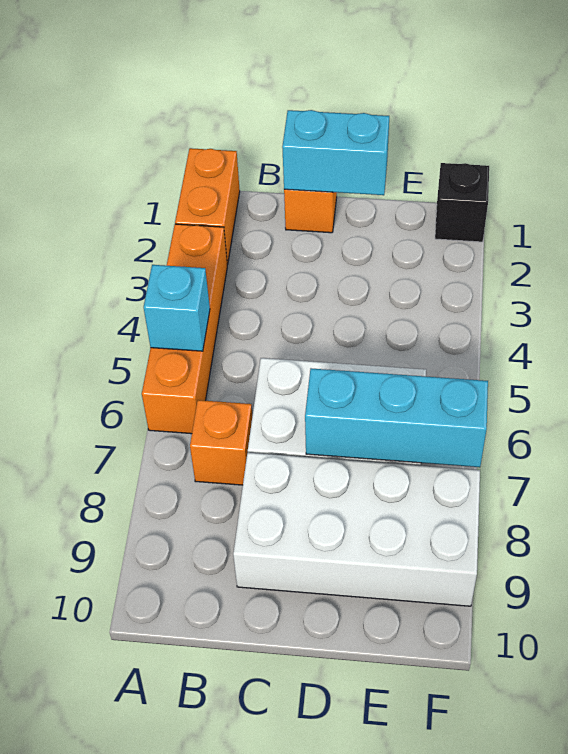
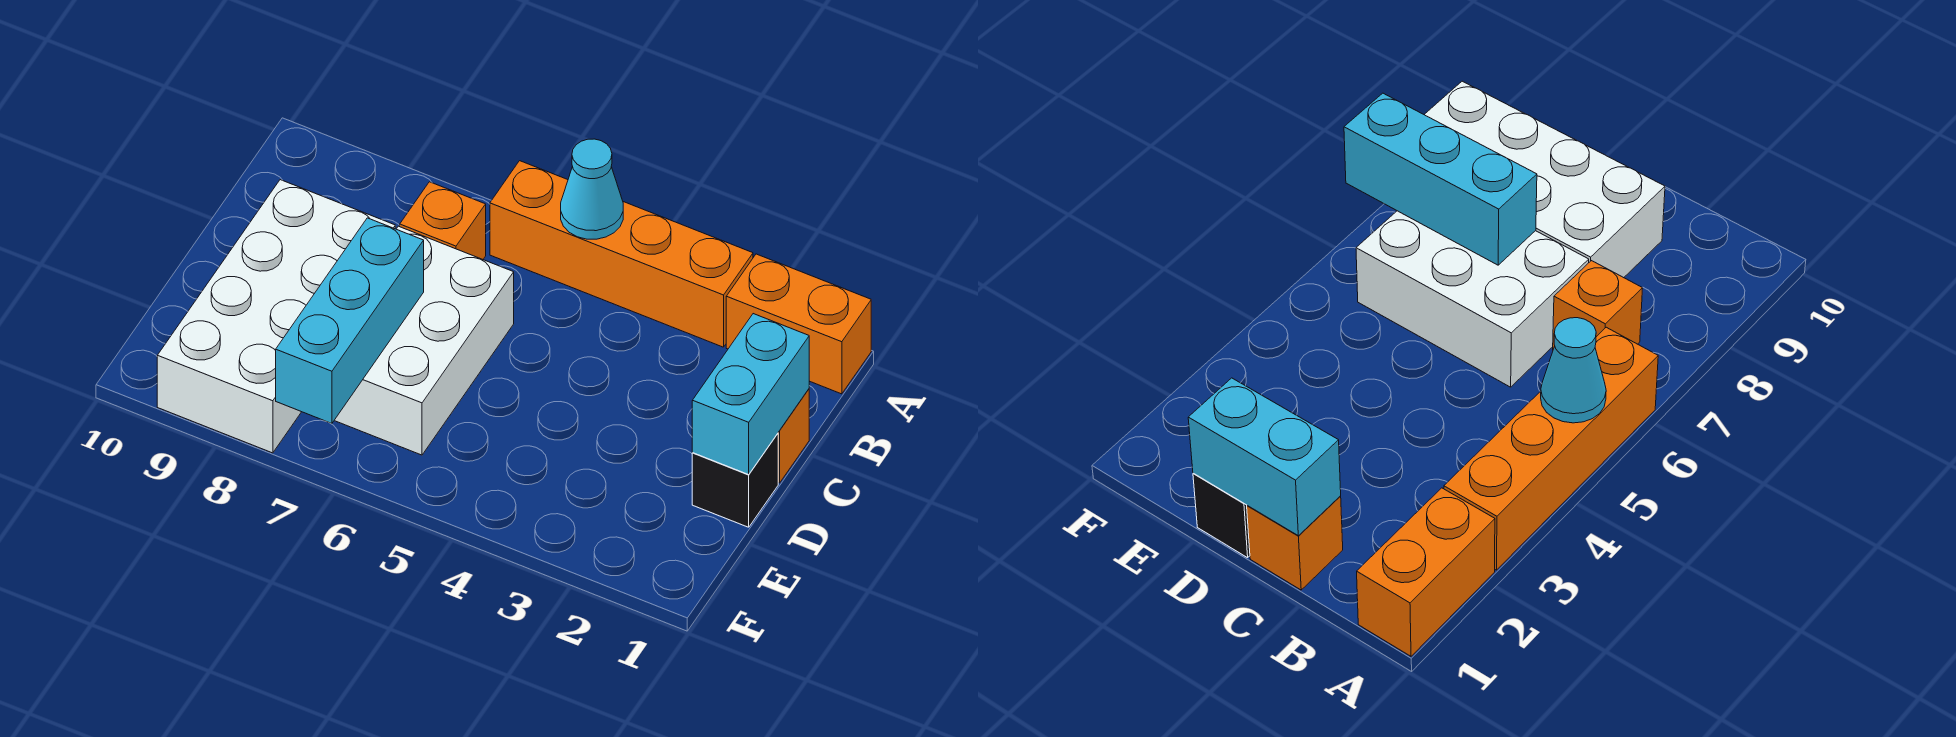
cyan 1x1 brick [144,265,210,351] -> cyan 1x1 cone [561,139,623,239]
black 1x1 brick [435,163,489,242] -> black 1x1 brick moved to [692,434,778,527]

